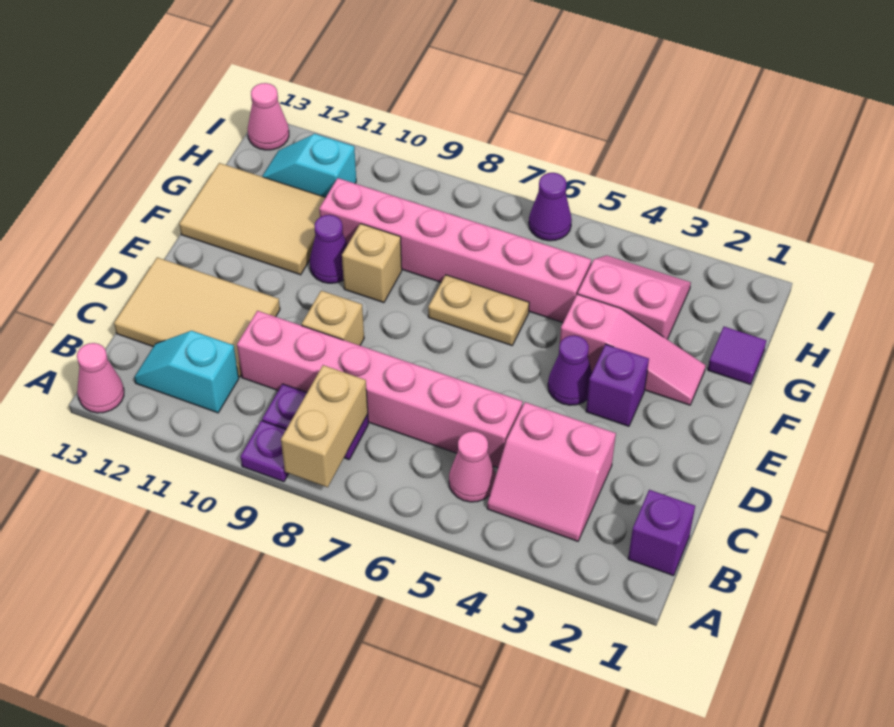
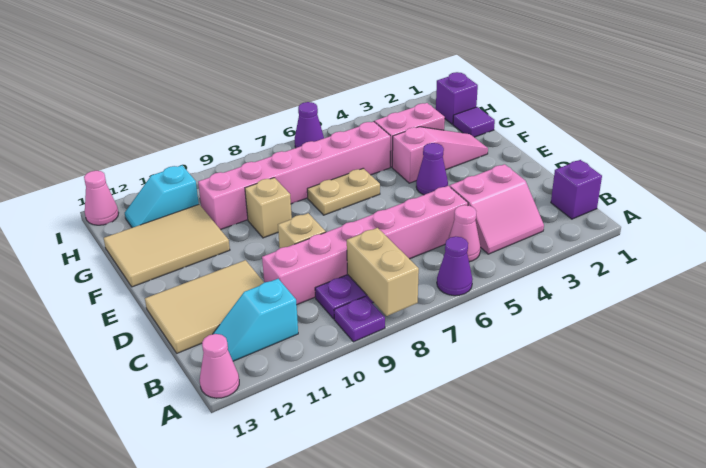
purple 1x1 brick [586,344,649,426] -> purple 1x1 brick moved to [436,72,478,124]
purple 1x1 cone [310,215,347,283] -> purple 1x1 cone moved to [437,236,472,296]

